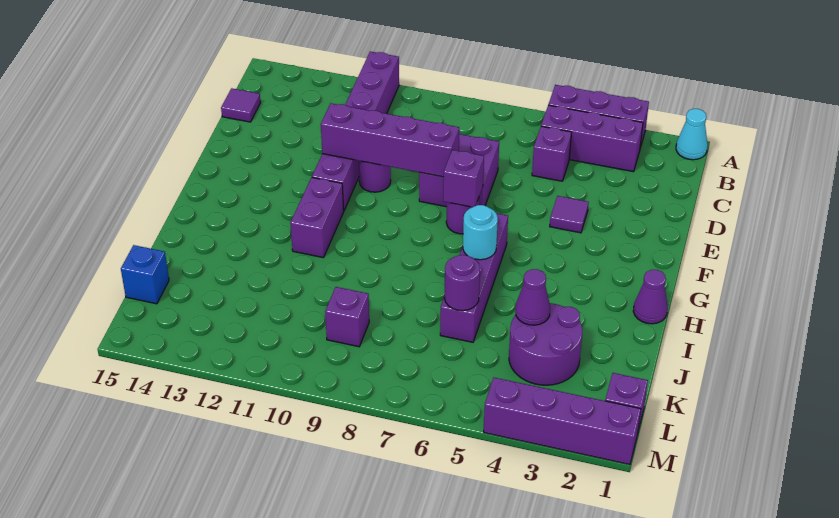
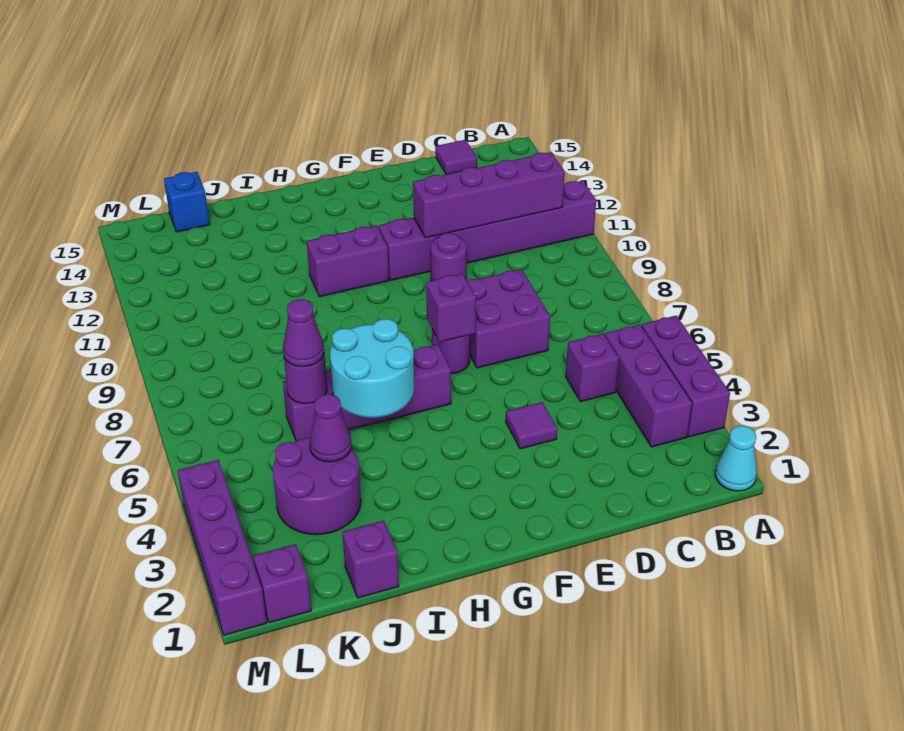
purple 1x4 brick [321,103,459,177] -> purple 1x4 brick turned to [413,152,565,238]
purple 1x1 cone [633,270,668,324] -> purple 1x1 cone moved to [283,299,324,367]
cyan 1x1 round brick [463,205,498,260] -> cyan 2x2 round brick [330,319,414,418]
purple 1x1 brick [325,287,369,347] -> purple 1x1 brick moved to [343,521,399,598]

